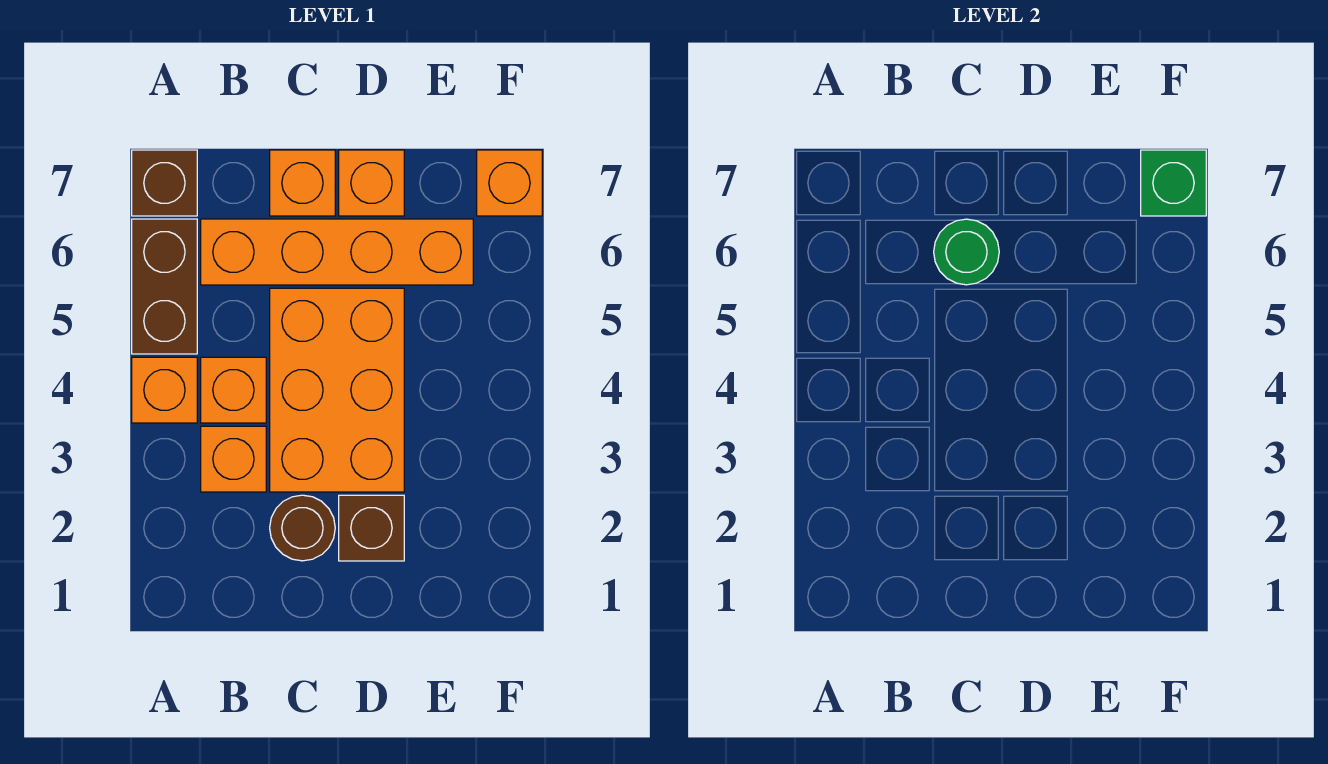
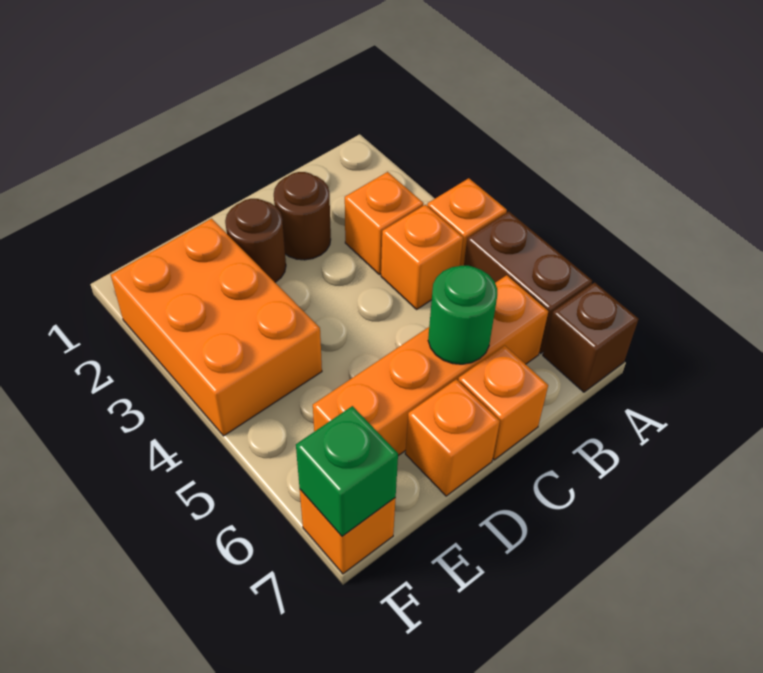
orange 2x3 brick [270,288,404,492] -> orange 2x3 brick moved to [111,219,322,436]
brown 1x1 brick [339,495,404,561] -> brown 1x1 round brick [225,199,286,282]

